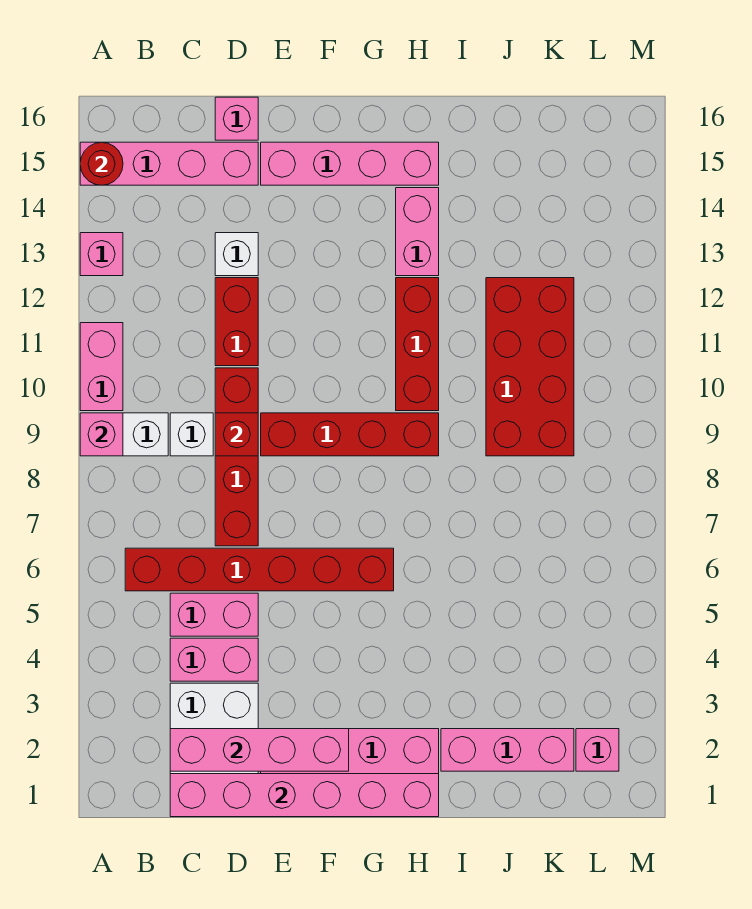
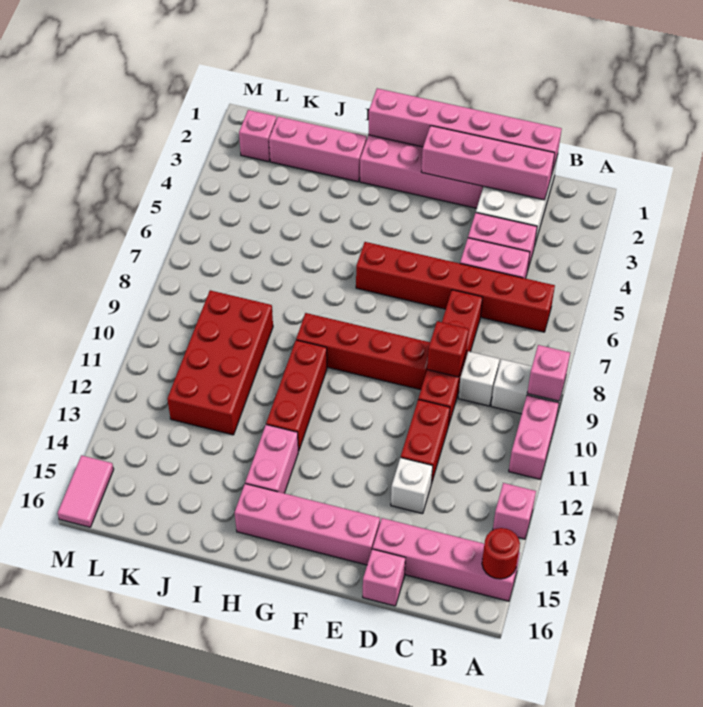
none -> pink 1x2 tile [58,455,114,527]

